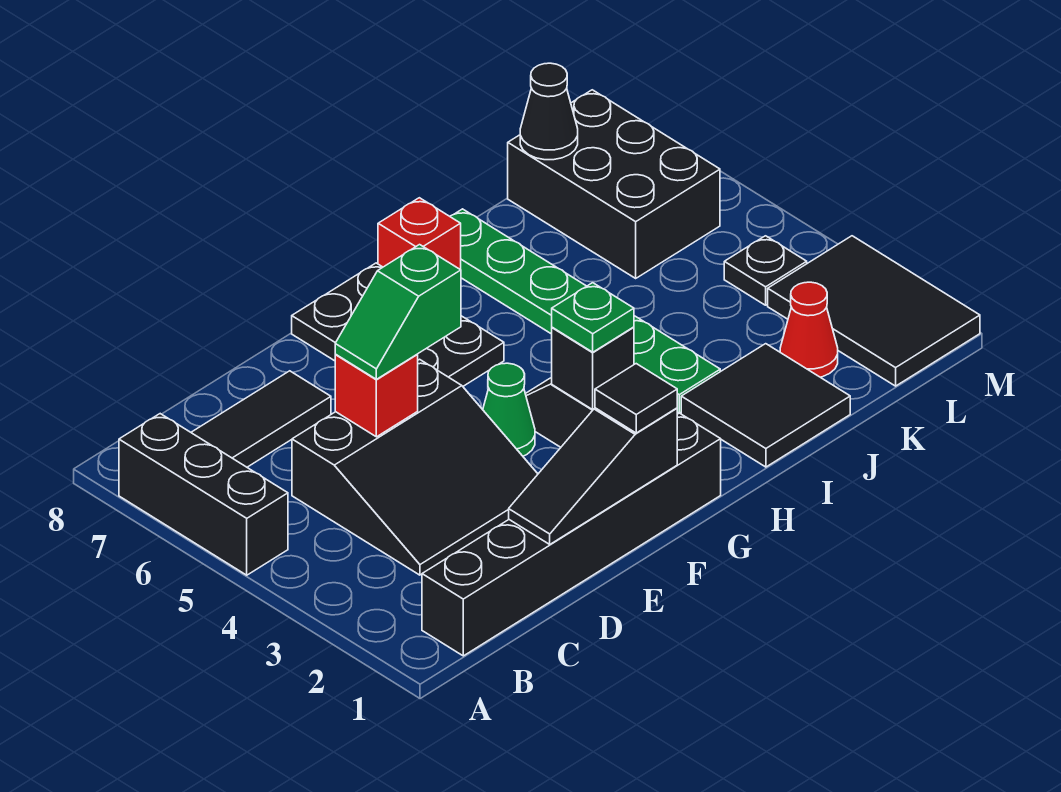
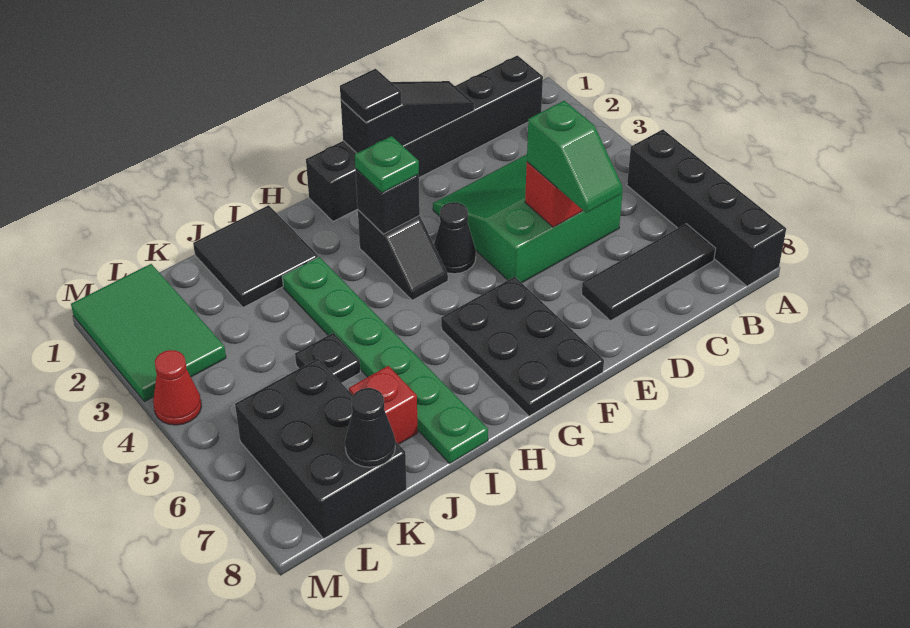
black 1x3 brick [119,414,288,575] -> black 1x4 brick [627,129,786,286]
black 3x3 slope [292,359,538,575] -> green 3x3 slope [433,154,623,283]
green 1x2 slope [335,245,461,379] -> green 1x2 slope turned to [527,101,622,213]
green 1x1 cone [483,363,535,456] -> black 1x1 cone [434,202,476,274]
red 1x1 brick [378,198,461,270] -> red 1x1 brick moved to [349,366,418,444]
red 1x1 cone [780,282,838,377] -> red 1x1 cone moved to [153,350,201,425]
black 2x3 tile [768,236,980,386] -> green 2x3 tile [71,264,226,402]
black 1x1 plate [724,236,807,305] -> black 1x1 plate moved to [295,333,360,383]

